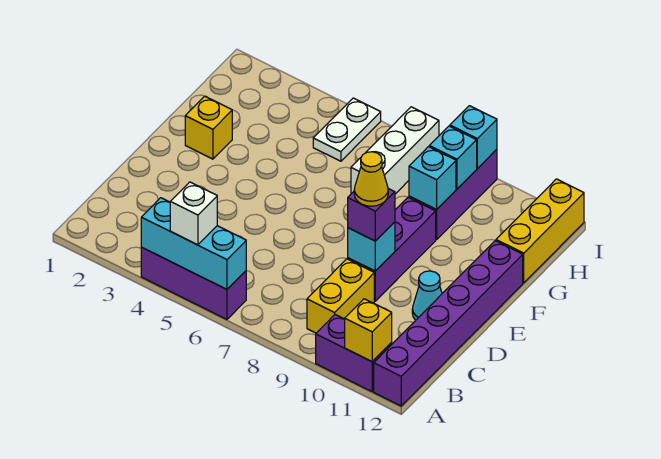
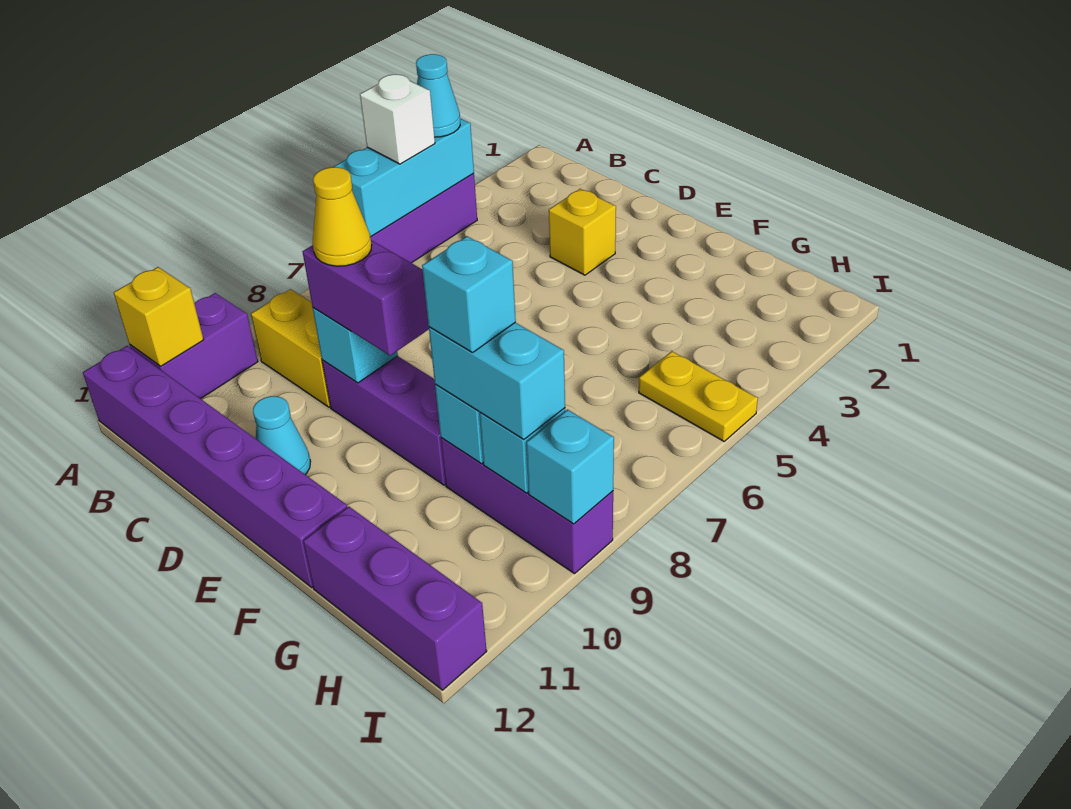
none -> cyan 1x1 cone [416,54,460,137]
purple 1x1 brick [348,189,395,241] -> purple 1x2 brick [303,240,429,356]
yellow 1x1 brick [185,96,232,159] -> yellow 1x1 brick moved to [549,189,616,275]
white 1x3 brick [351,107,439,194] -> none
none -> cyan 1x2 brick [429,322,565,440]
none -> cyan 1x1 brick [422,236,516,353]
yellow 1x3 brick [496,179,584,283] -> purple 1x3 brick [303,507,487,690]
white 1x2 plate [313,98,381,161] -> yellow 1x2 plate [639,351,758,441]

